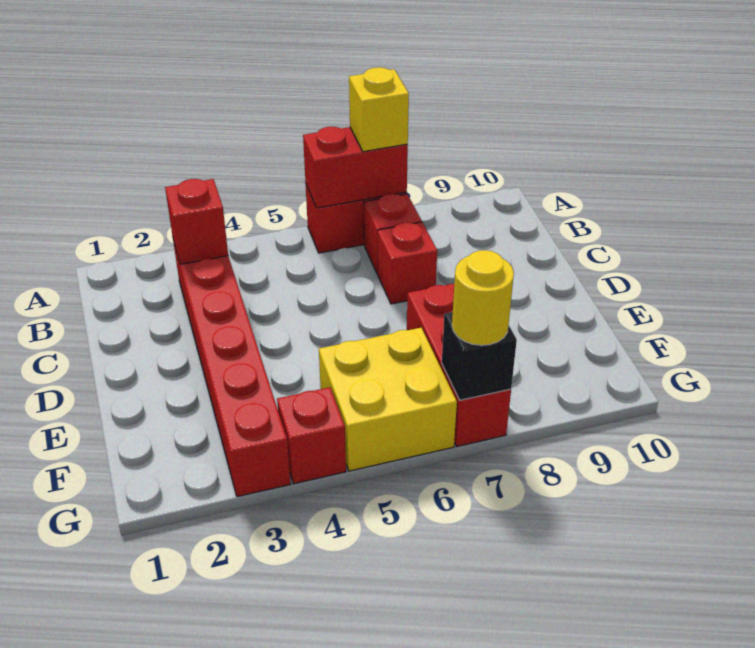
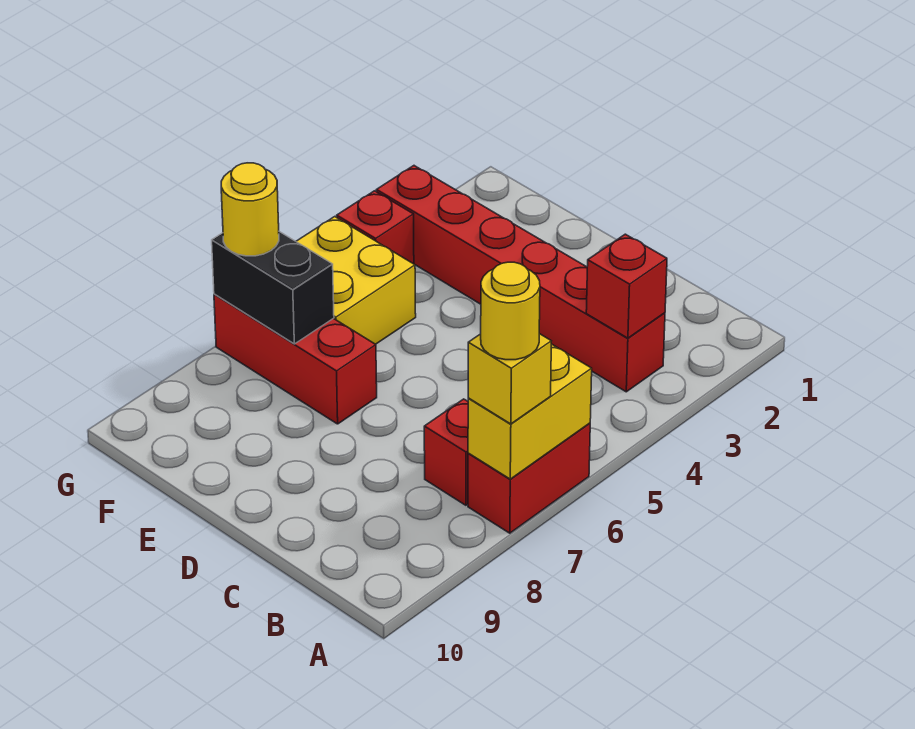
red 1x2 brick [303,127,408,208] -> yellow 1x2 brick [468,344,592,479]
none -> yellow 1x1 round brick [481,262,540,360]
red 1x1 brick [378,222,437,304] -> none
black 1x1 brick [442,312,517,400] -> black 1x2 brick [212,232,334,344]

